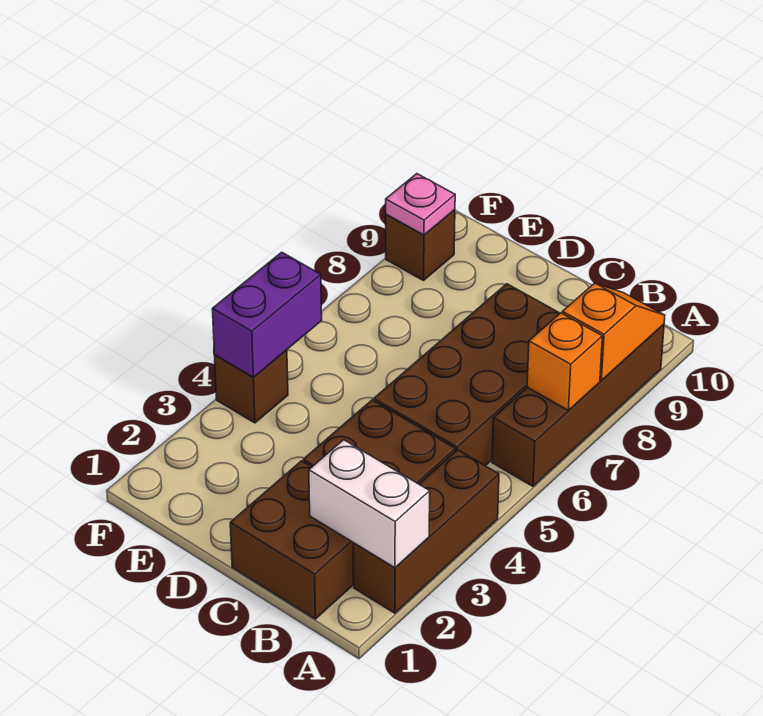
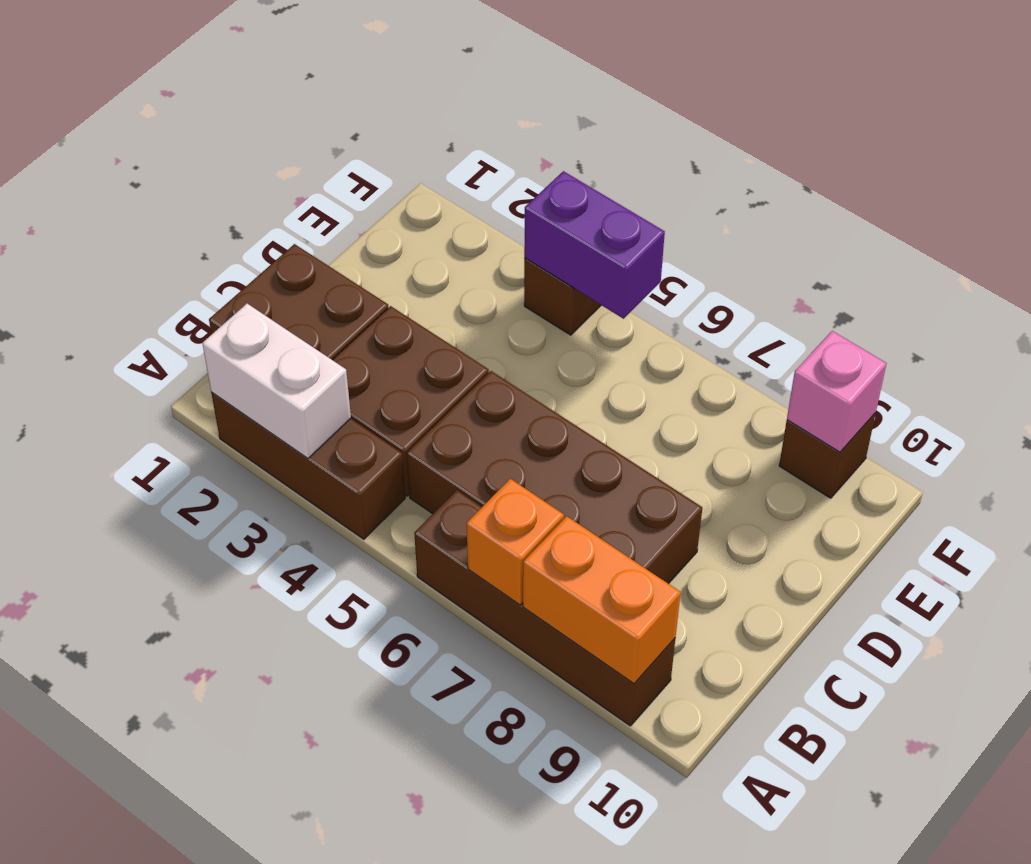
white 1x2 brick [309,440,430,568] -> white 1x2 brick turned to [202,304,351,458]
orange 1x2 slope [562,283,665,381] -> orange 1x2 brick [523,516,681,684]
pink 1x1 plate [386,174,455,235] -> pink 1x1 brick [787,331,886,452]

